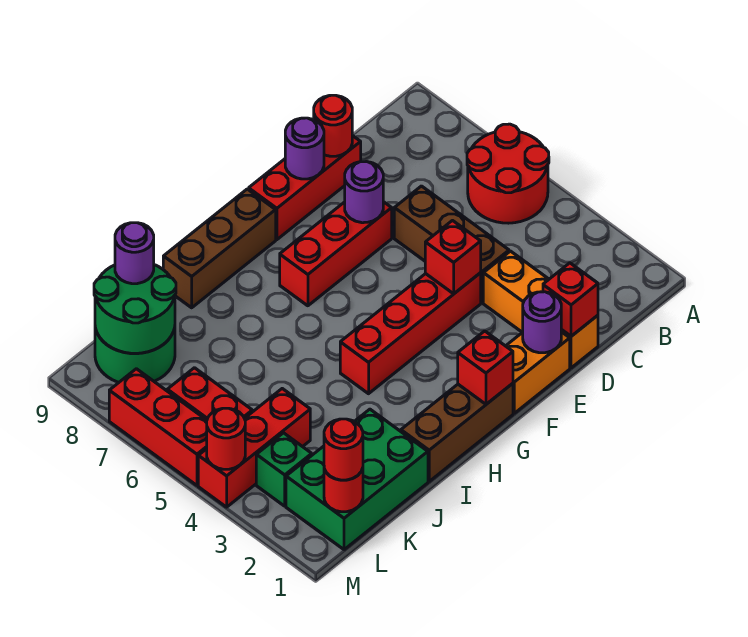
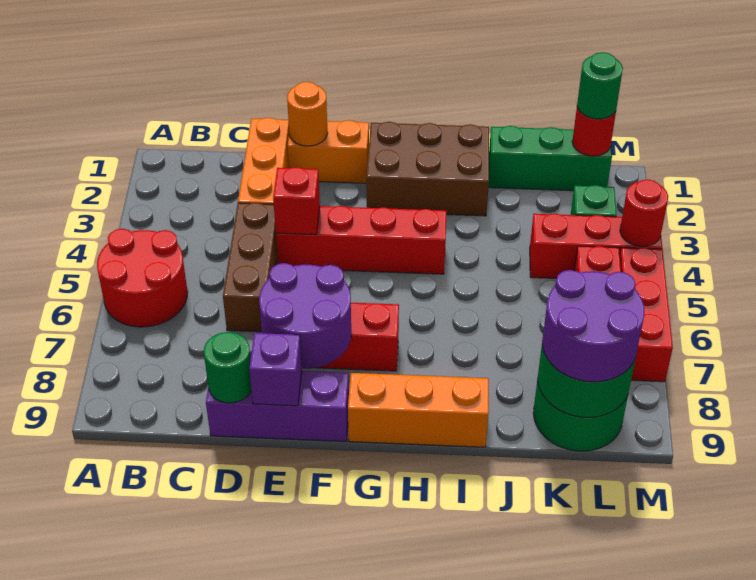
red 1x1 brick [543,263,598,336] -> none
red 1x3 brick [249,135,361,240] -> purple 1x3 brick [206,371,349,441]
red 1x1 round brick [314,95,352,156] -> green 1x1 round brick [204,332,252,403]
purple 1x1 round brick [523,292,561,353] -> orange 1x1 round brick [287,82,328,146]
purple 1x1 round brick [345,162,383,223] -> purple 2x2 round brick [259,263,351,369]
purple 1x1 round brick [285,118,324,179] -> purple 1x1 brick [249,333,302,406]
brown 1x3 brick [401,383,513,481] -> brown 2x3 brick [366,122,489,216]
red 1x1 brick [458,331,513,404] -> none
brown 1x3 brick [163,189,276,308] -> orange 1x3 brick [348,373,489,447]
green 2x3 brick [286,409,428,550] -> green 1x3 brick [489,126,612,191]
purple 1x1 round brick [115,223,154,284] -> purple 2x2 round brick [542,270,644,382]
red 1x1 round brick [324,419,363,480] -> green 1x1 round brick [577,52,623,119]

